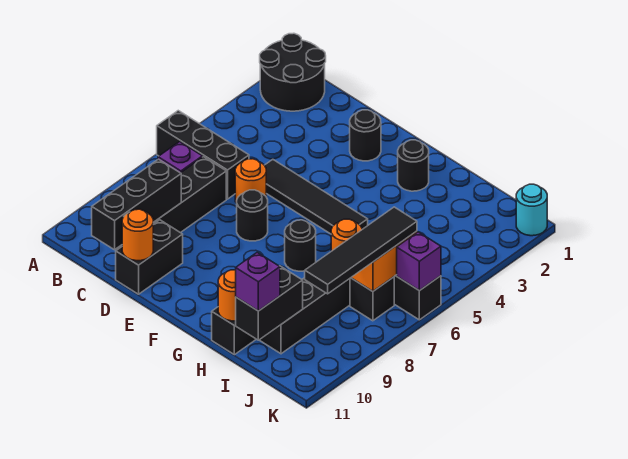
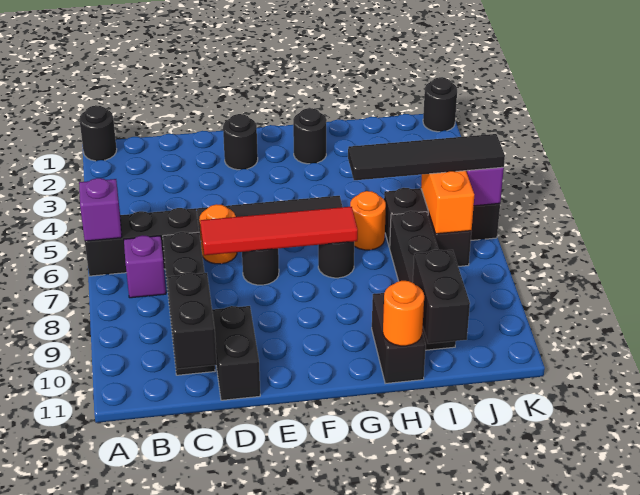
black 2x2 round brick [260,33,326,111] -> black 1x1 round brick [80,105,117,161]
black 1x3 brick [92,159,181,250] -> black 1x2 brick [168,273,217,369]
none -> red 1x4 tile [200,207,358,255]
orange 1x1 round brick [122,209,153,261] -> none
purple 1x1 brick [236,252,280,311] -> purple 1x1 brick moved to [79,178,122,241]
black 1x4 tile [305,207,417,294] -> black 1x4 tile turned to [348,134,505,180]
cyan 1x1 round brick [516,184,547,236] -> black 1x1 round brick [423,77,457,132]

